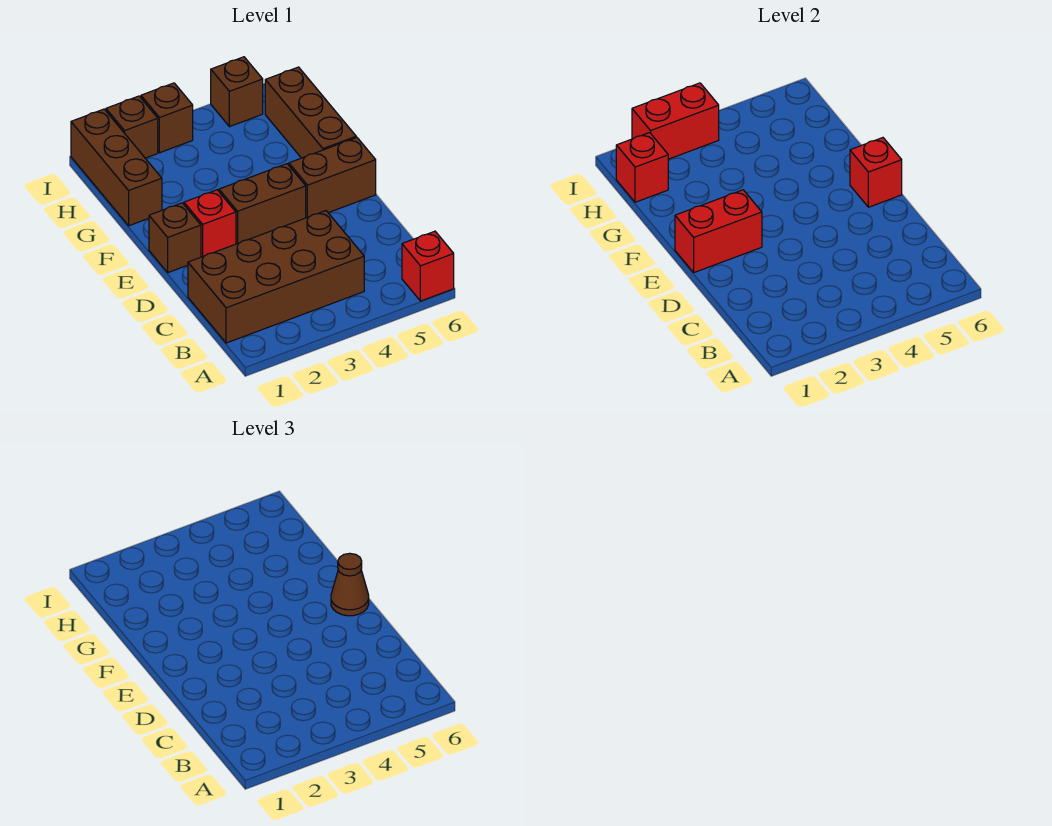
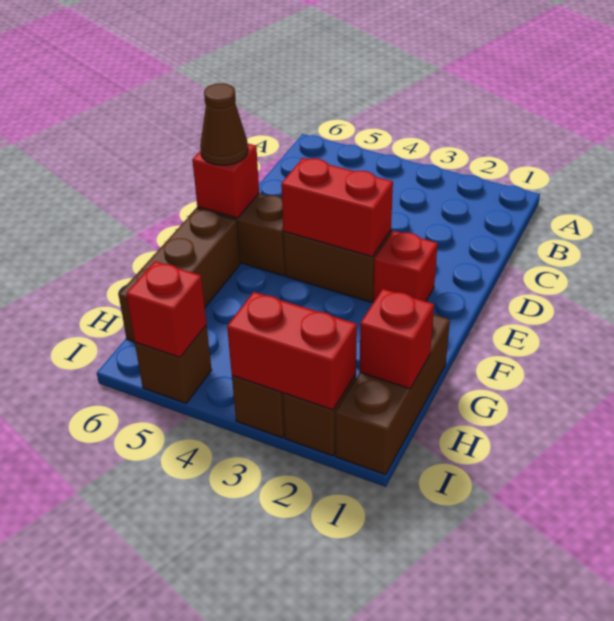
red 1x1 brick [402,231,454,301] -> red 1x1 brick moved to [126,261,207,358]
brown 2x4 brick [188,211,364,343] -> none
brown 1x1 brick [149,203,201,273] -> none
red 1x2 brick [675,190,762,273] -> red 1x2 brick moved to [281,158,393,257]

